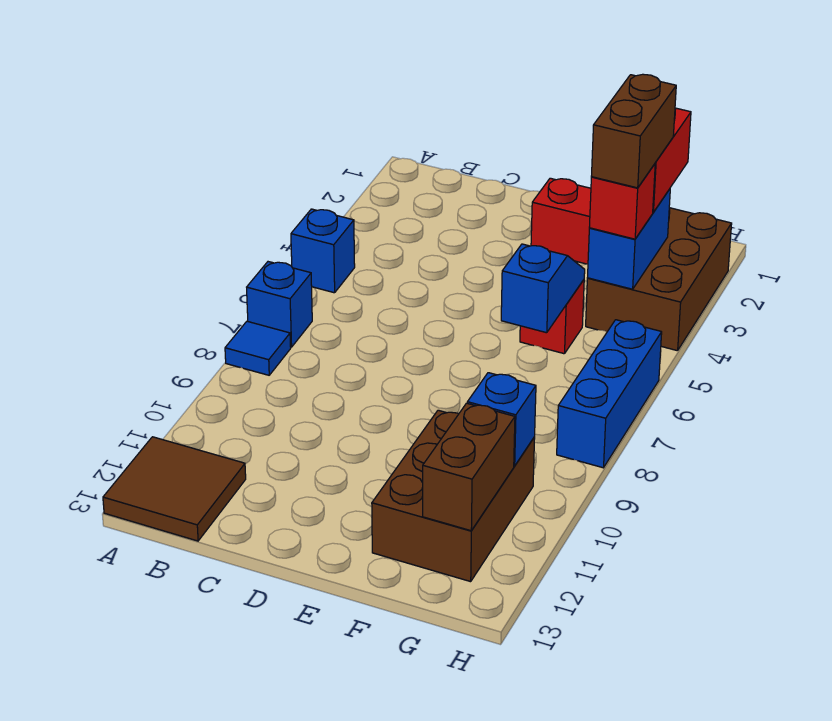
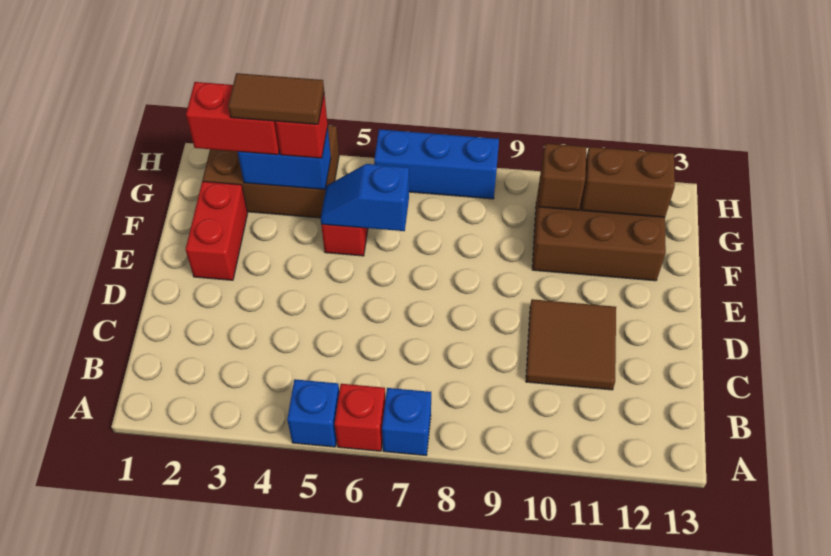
none -> red 1x1 brick [335,384,385,451]
blue 1x1 tile [225,321,291,375] -> none
brown 2x2 tile [103,437,246,541] -> brown 2x2 tile moved to [526,299,616,390]
brown 1x2 brick [591,74,676,188] -> brown 1x2 tile [228,73,324,124]
blue 1x1 brick [467,373,536,466] -> brown 1x1 brick [539,143,586,210]

